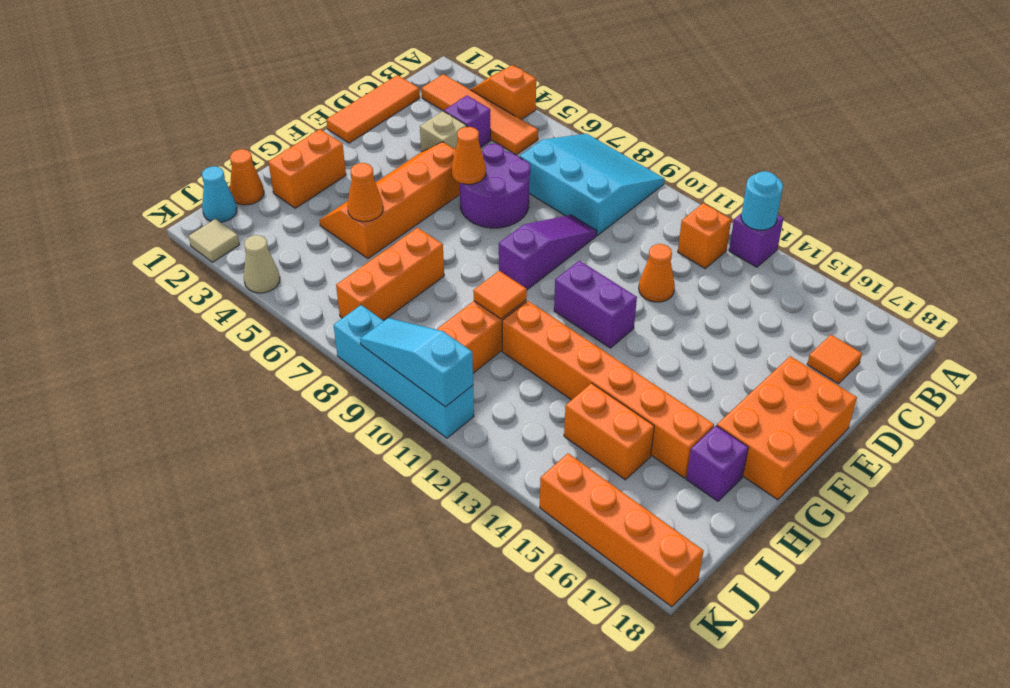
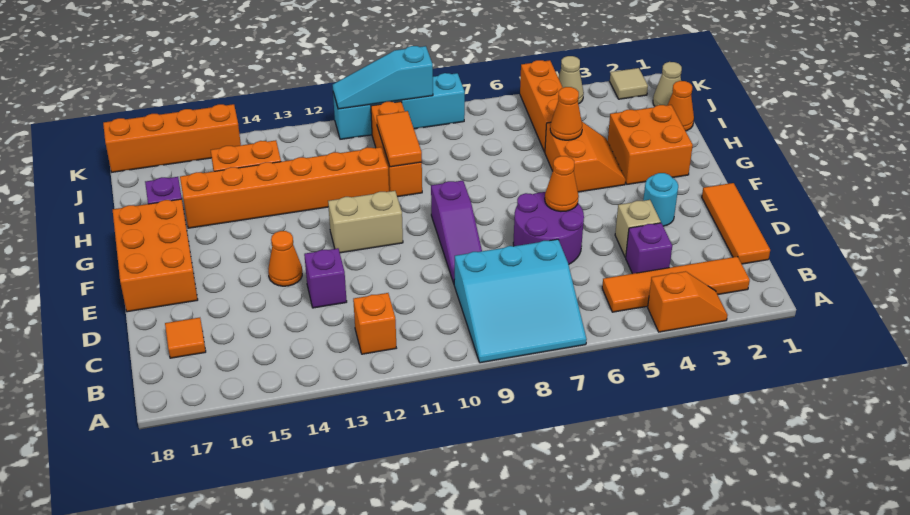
purple 1x1 brick [729,213,784,267] -> purple 1x1 brick moved to [304,248,347,308]
cyan 1x1 round brick [741,171,783,230] -> cyan 1x1 round brick moved to [643,173,678,226]
orange 1x1 cone [639,244,675,302] -> orange 1x1 cone moved to [268,231,302,286]
orange 2x4 slope [319,142,460,259] -> orange 2x2 slope [545,122,626,192]
purple 1x2 brick [554,261,637,348] -> tan 1x2 brick [328,191,403,253]
orange 1x2 brick [268,129,346,208] -> orange 2x2 brick [608,105,693,184]
orange 1x3 brick [336,228,444,321] -> orange 1x3 brick moved to [520,60,563,152]
orange 1x1 tile [473,271,527,319] -> orange 1x2 tile [377,111,422,167]
cyan 1x1 cone [202,166,237,222] -> tan 1x1 cone [653,62,682,106]
cyan 1x3 slope [360,318,473,407] -> cyan 1x3 slope turned to [333,46,433,109]

